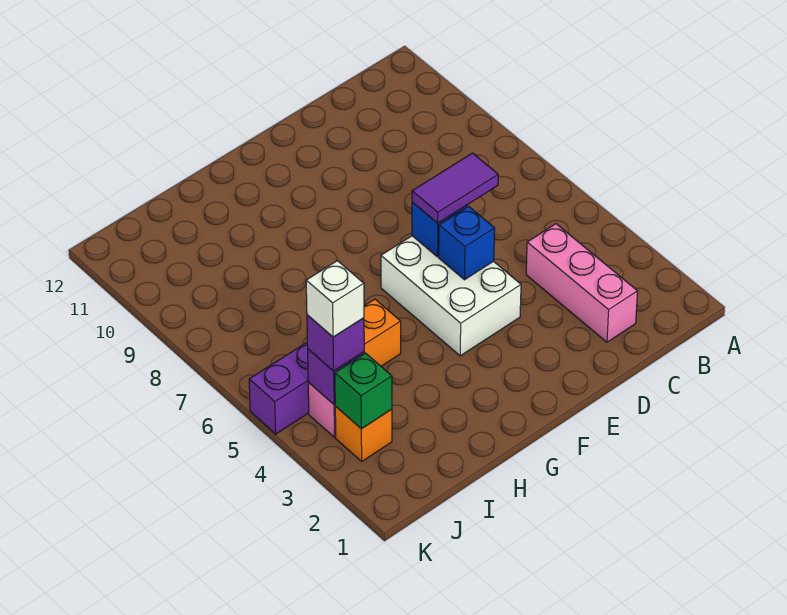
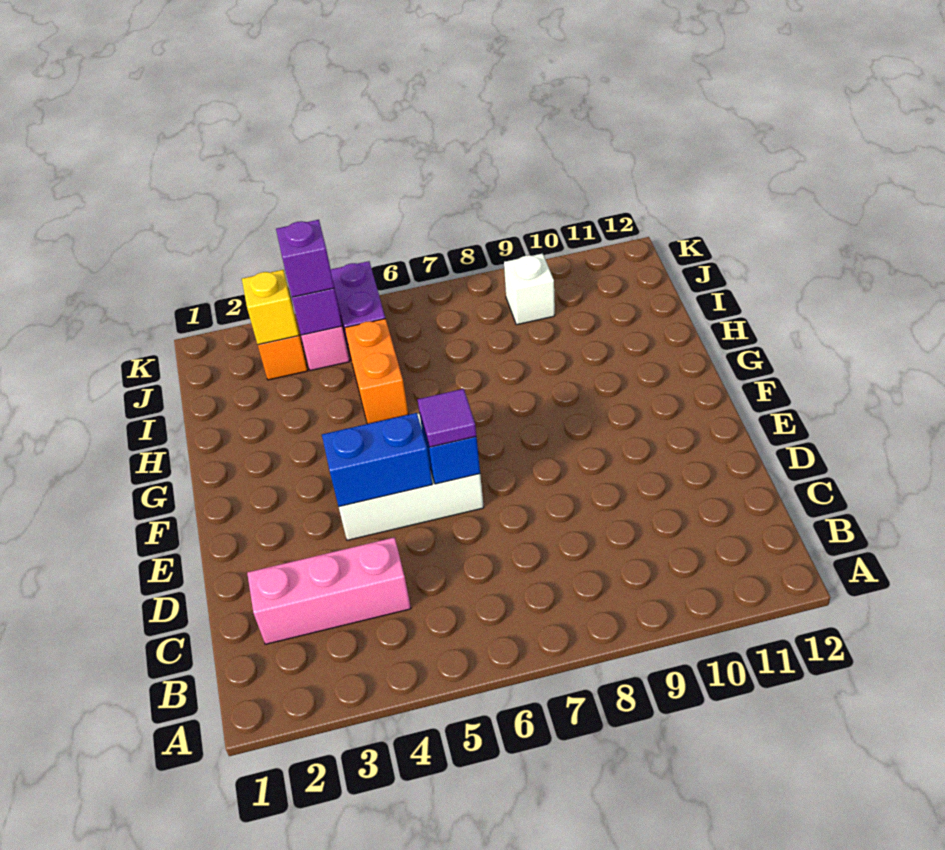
purple 1x2 tile [412,153,498,223] -> purple 1x1 tile [417,389,476,447]
blue 1x1 brick [439,206,495,280] -> blue 1x2 brick [322,413,432,507]
green 1x1 brick [335,353,392,429] -> yellow 1x1 brick [242,270,299,345]
white 1x1 brick [306,261,364,337] -> white 1x1 brick moved to [504,253,555,325]

